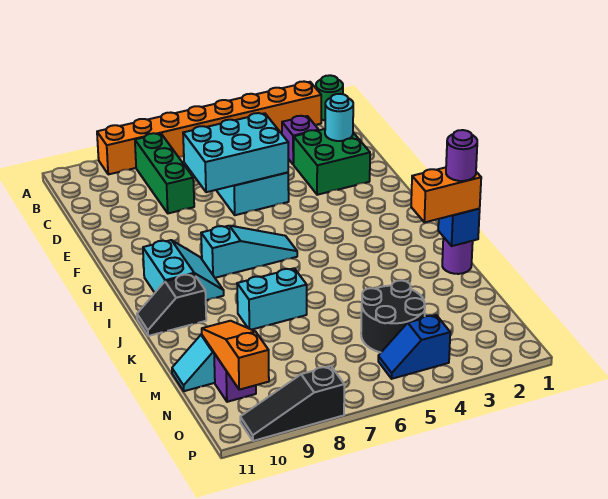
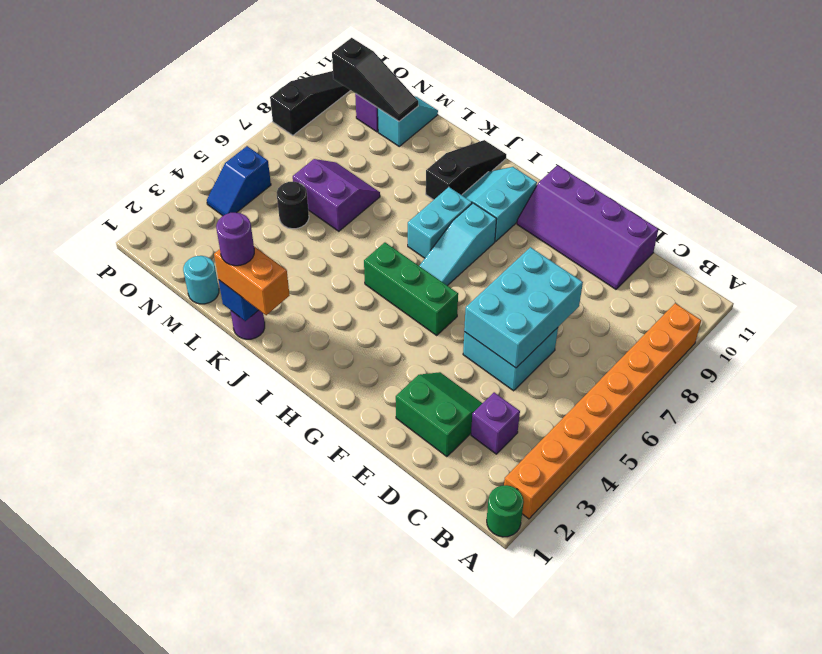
green 1x3 brick [135,133,194,213] -> green 1x3 brick moved to [364,243,458,335]
green 2x2 brick [293,129,370,195] -> green 2x2 slope [396,372,482,457]
cyan 1x1 round brick [325,94,353,141] -> cyan 1x1 round brick moved to [183,256,219,304]
none -> purple 2x4 slope [517,165,658,289]
cyan 2x2 slope [143,240,224,300] -> cyan 2x2 slope turned to [462,167,537,241]
black 1x2 slope [137,274,206,336] -> black 1x3 slope [426,140,506,200]
orange 1x2 brick [411,167,481,223] -> orange 1x2 brick turned to [214,246,290,315]
cyan 1x2 brick [237,268,307,330] -> cyan 1x2 brick moved to [408,187,472,258]
none -> purple 2x2 slope [293,159,380,231]
black 2x2 round brick [361,280,425,352] -> black 1x1 round brick [277,181,309,229]
orange 1x3 slope [202,321,269,390] -> black 1x3 slope [332,38,418,121]
blue 1x2 slope [378,315,450,379] -> blue 1x2 slope turned to [207,146,271,216]

